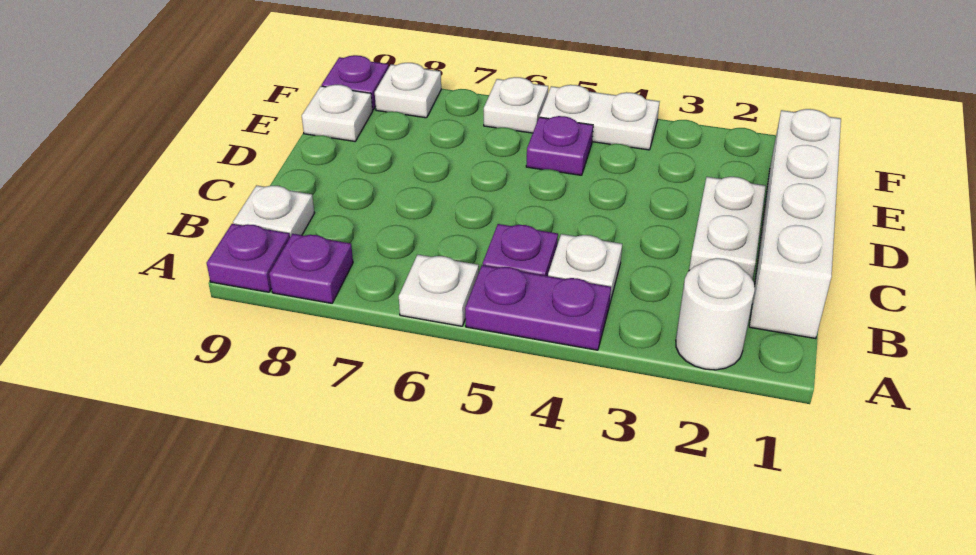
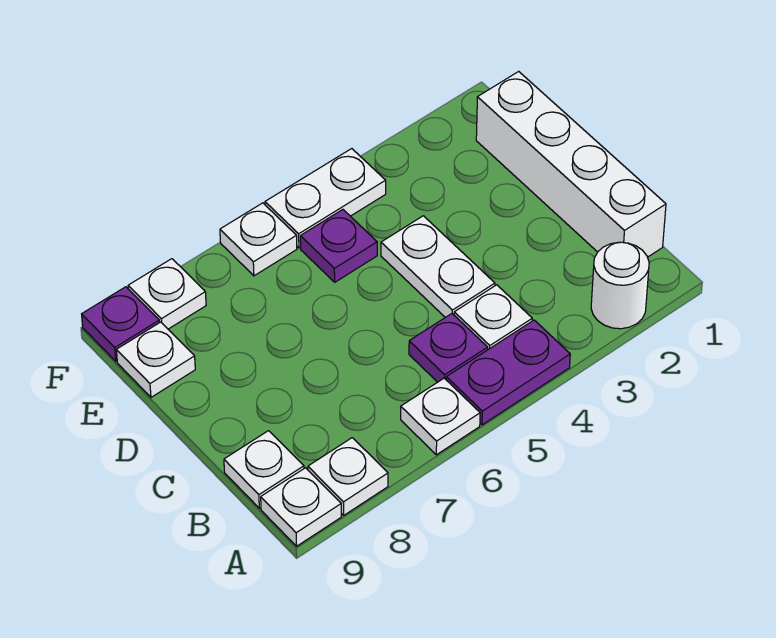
purple 1x1 plate [269,234,353,303] -> white 1x1 plate [308,438,388,515]
purple 1x1 plate [207,224,290,292] -> white 1x1 plate [261,468,341,546]
white 1x2 plate [689,177,766,279] -> white 1x2 plate moved to [381,216,495,317]

